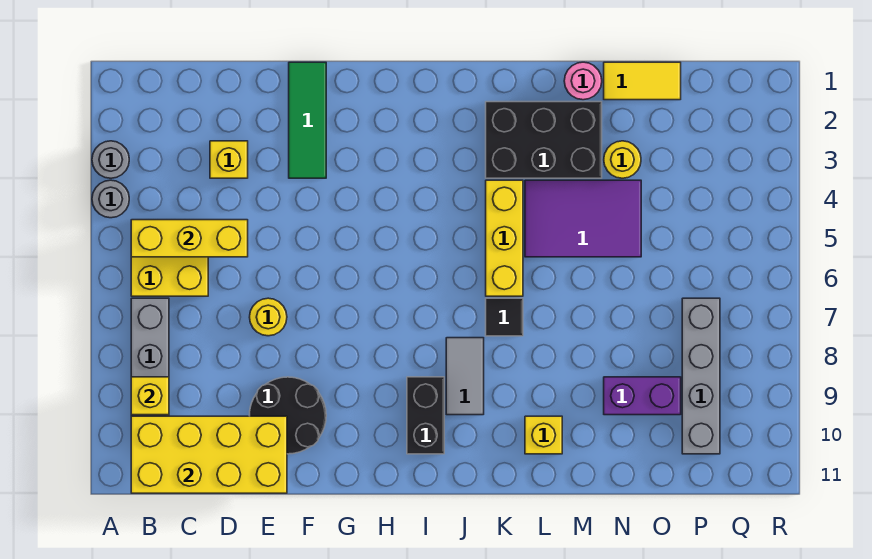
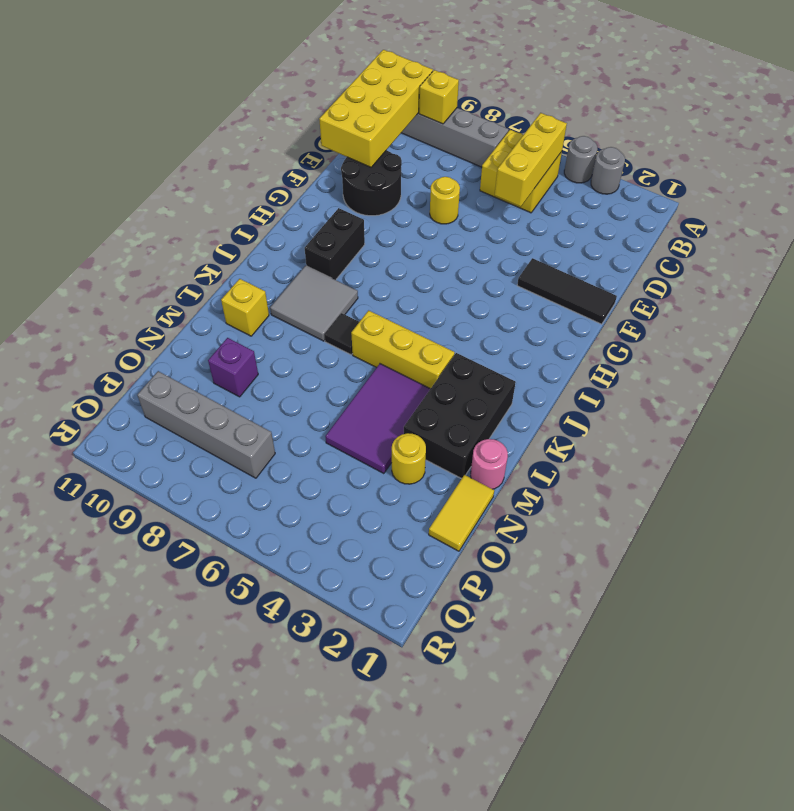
yellow 1x1 brick [210,141,248,178] -> none
green 1x3 tile [289,62,326,178] -> black 1x3 tile [517,258,617,324]
black 1x2 brick [407,377,444,454] -> black 1x2 brick turned to [305,208,365,280]
grey 1x2 tile [446,338,484,415] -> grey 2x2 tile [270,266,358,341]
purple 1x2 brick [604,377,681,415] -> purple 1x1 brick [208,338,258,397]

